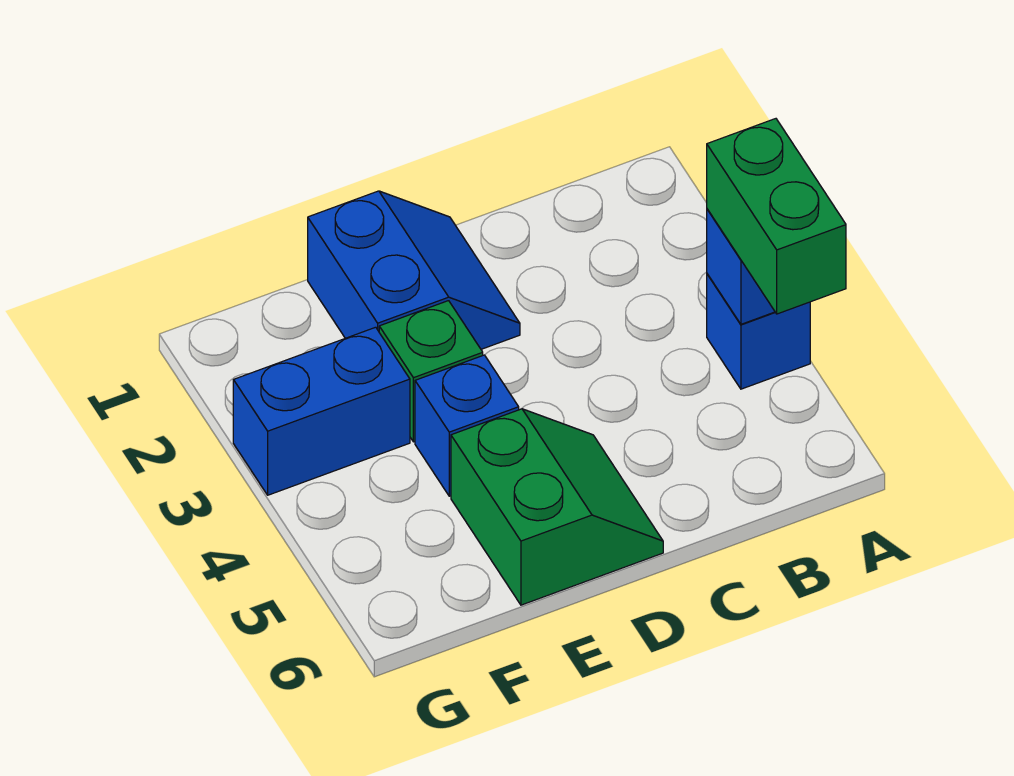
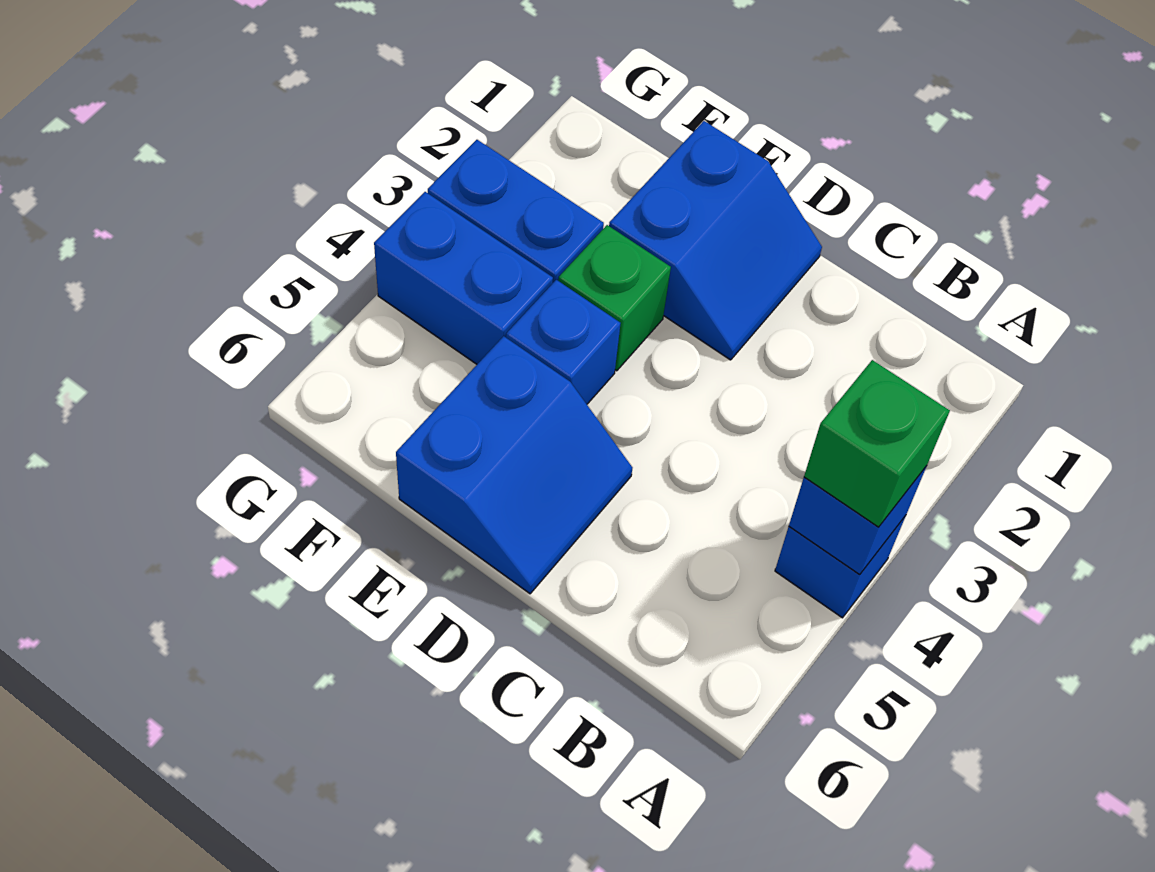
green 1x2 brick [707,119,846,314] -> green 1x1 brick [804,360,950,527]
green 2x2 slope [451,409,663,605] -> blue 2x2 slope [396,336,633,594]
none -> blue 1x2 brick [374,192,553,364]

